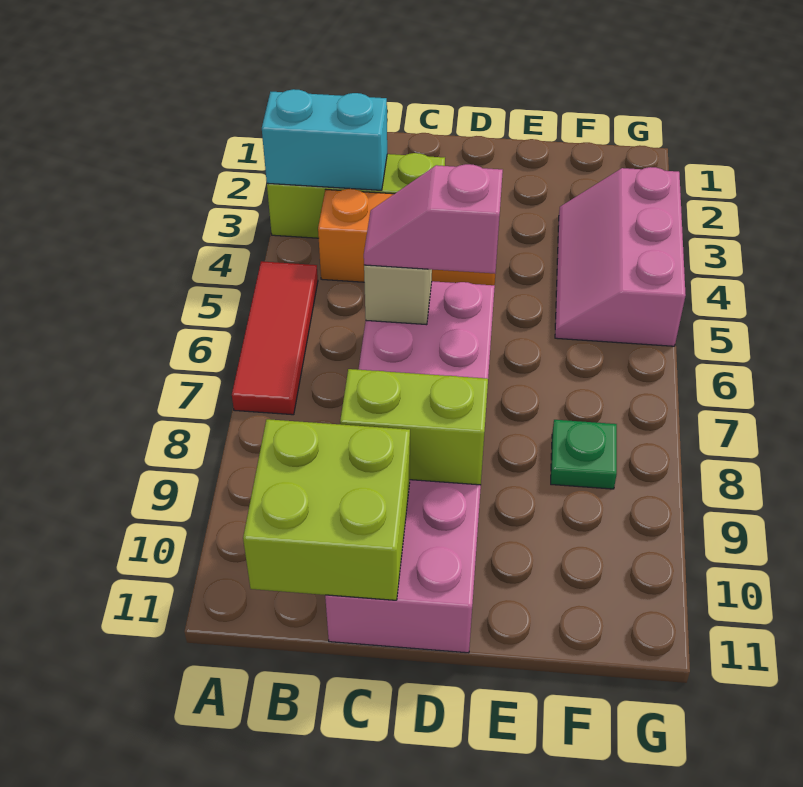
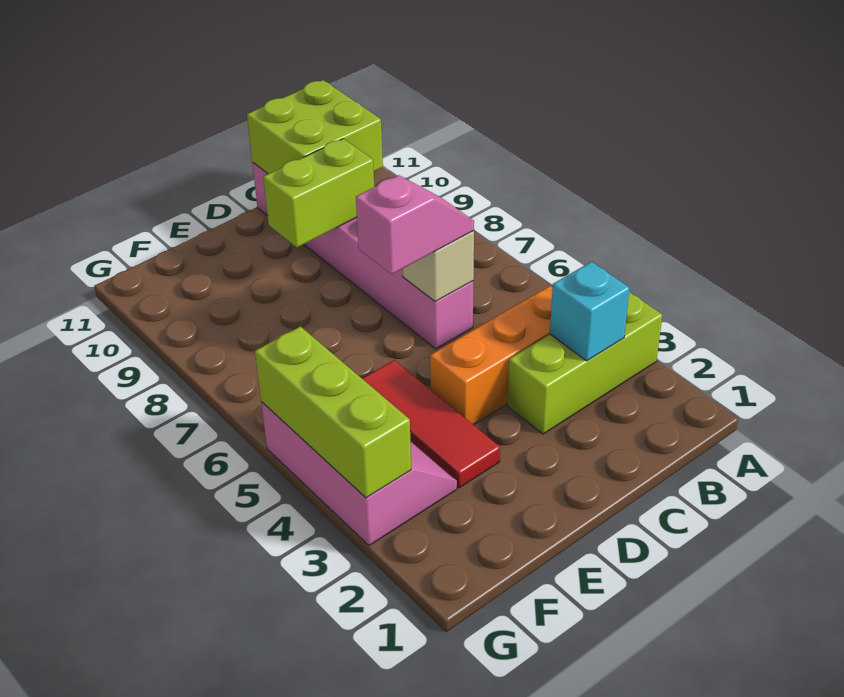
cyan 1x2 brick [262,89,387,190] -> cyan 1x1 brick [550,262,630,361]
red 1x3 tile [232,261,318,415] -> red 1x3 tile moved to [362,360,500,488]
pink 2x6 brick [325,281,495,653] -> pink 1x6 brick [252,163,473,349]
green 1x1 plate [551,420,617,489] -> none
none -> lime 1x3 brick [255,326,411,498]

